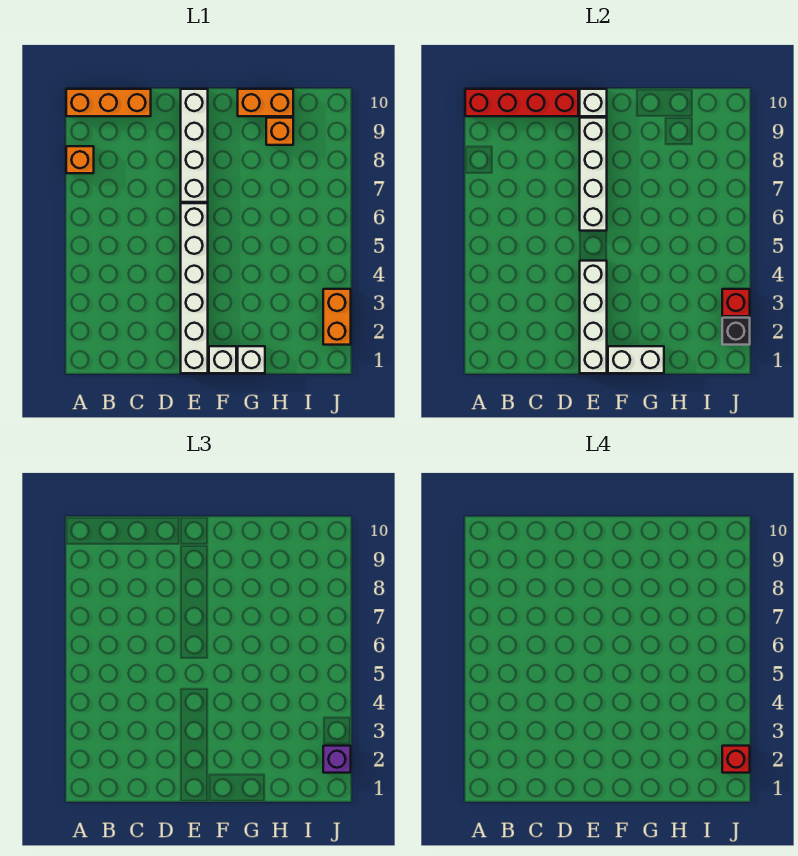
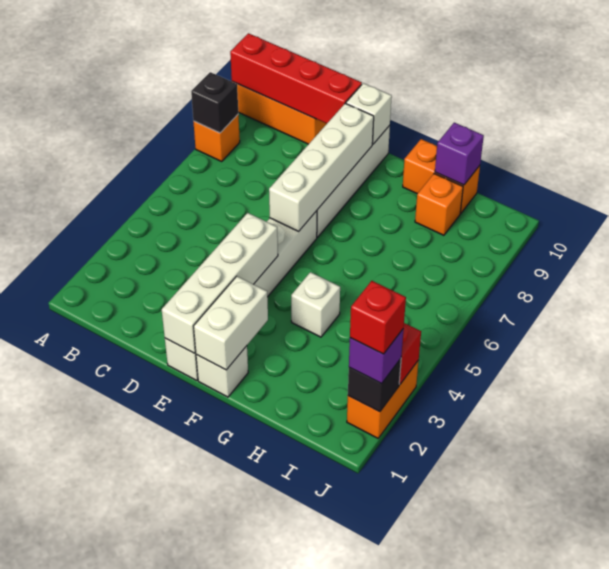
none -> black 1x1 brick [191,72,238,133]
white 1x2 brick [608,346,664,373] -> white 1x2 brick turned to [194,276,268,370]
white 1x1 brick [238,346,265,373] -> white 1x1 brick moved to [291,272,340,337]
none -> purple 1x1 brick [435,123,484,185]

